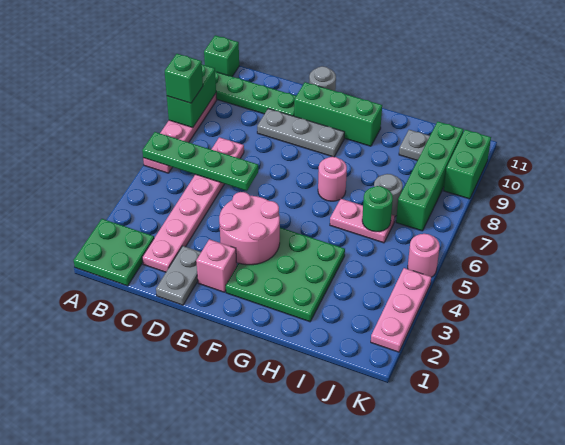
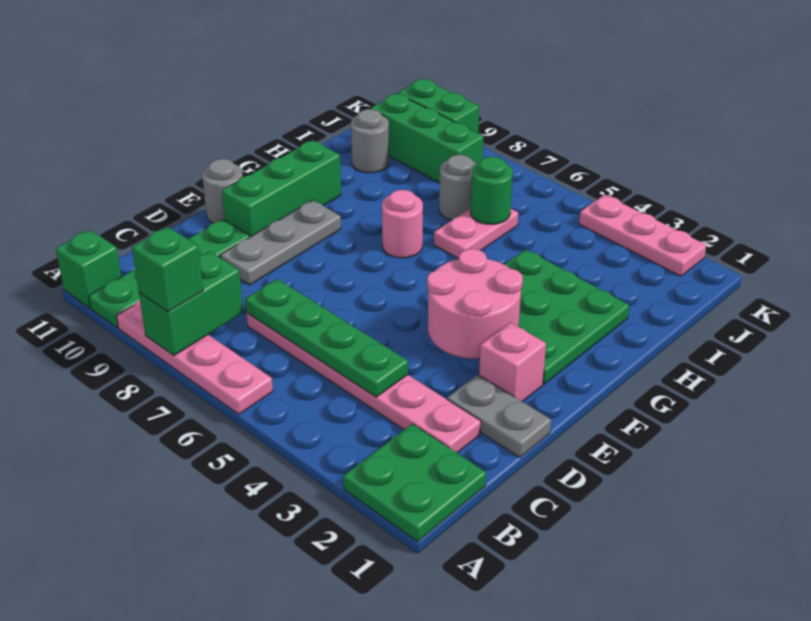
green 1x4 plate [142,132,258,191] -> green 1x4 plate turned to [245,279,408,397]
green 1x2 brick [167,64,216,128] -> green 1x2 brick turned to [139,251,243,356]
grey 1x1 plate [399,130,430,161] -> grey 1x1 round brick [351,109,389,173]
green 1x4 brick [396,122,463,231] -> green 1x3 brick [371,93,483,183]
pink 1x1 round brick [408,234,440,277] -> none

